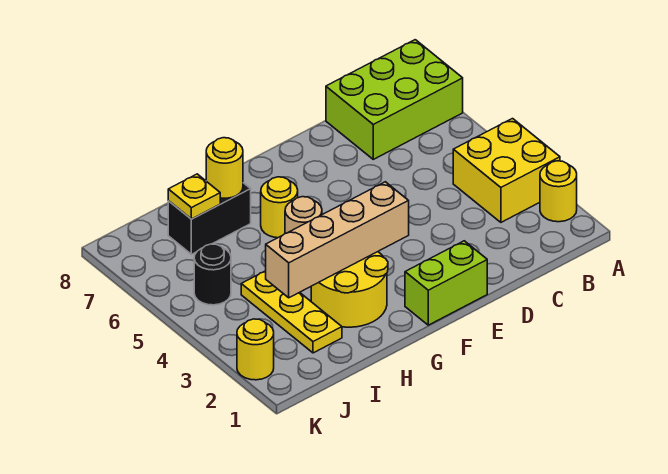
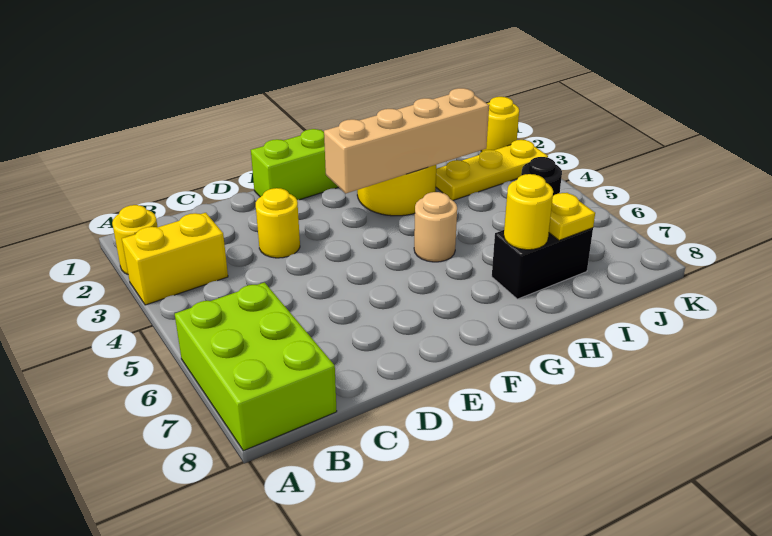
yellow 2x2 brick [453,119,560,222] -> yellow 1x2 brick [122,213,228,305]
lime 2x3 brick [326,40,463,159] -> lime 2x3 brick turned to [175,282,337,451]
yellow 1x1 round brick [261,177,298,238] -> yellow 1x1 round brick moved to [256,188,300,258]
yellow 1x3 plate [241,271,342,353] -> yellow 1x3 plate turned to [436,140,548,200]

